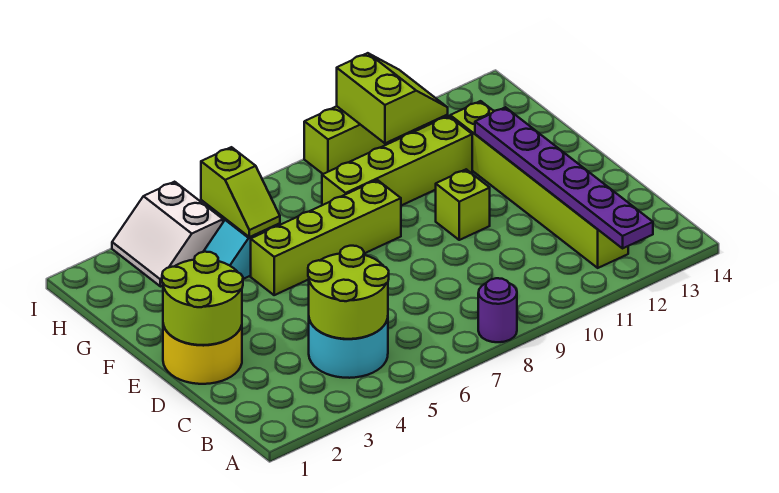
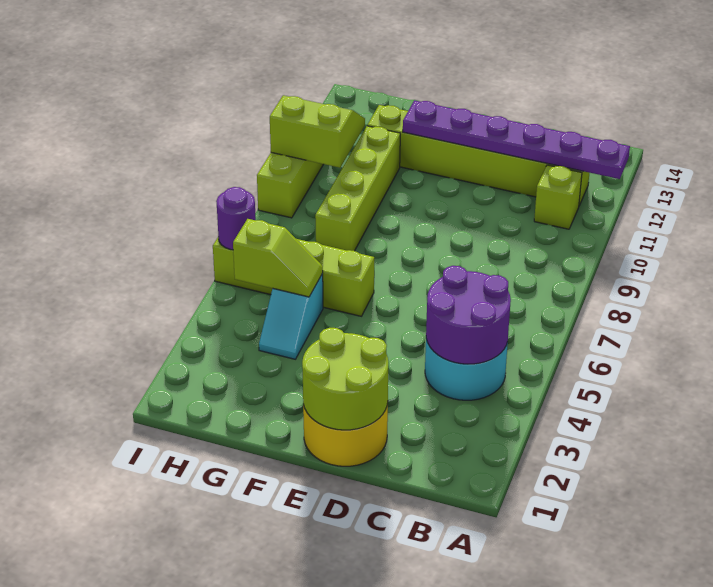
purple 1x1 round brick [478,278,517,342] -> purple 1x1 round brick moved to [216,187,256,250]
lime 2x2 round brick [308,246,389,339] -> purple 2x2 round brick [426,266,511,364]
lime 1x1 brick [436,169,490,240] -> lime 1x1 brick moved to [534,165,582,229]
lime 1x4 brick [251,180,401,295] -> lime 1x4 brick turned to [213,237,374,316]
white 2x2 slope [112,182,223,287] -> none

